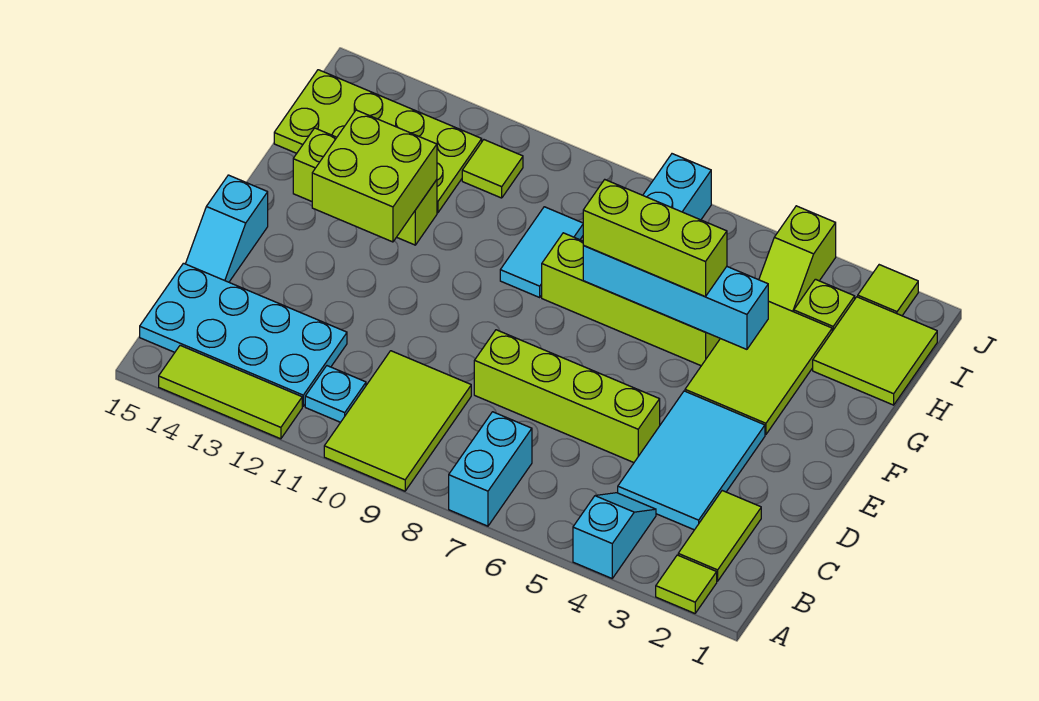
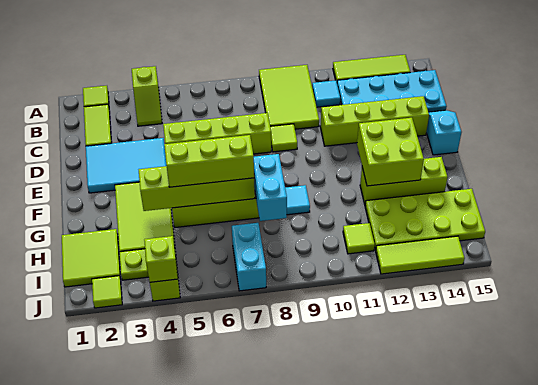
cyan 1x2 slope [573,493,656,578] -> lime 1x2 slope [132,66,162,126]
cyan 1x2 brick [449,412,532,526] -> cyan 1x2 brick moved to [254,154,287,221]
cyan 1x1 plate [305,366,366,422] -> cyan 1x1 tile [312,80,340,107]
cyan 2x3 tile [618,391,765,530] -> cyan 2x3 tile turned to [86,138,166,193]
none -> lime 1x1 tile [270,124,297,152]
none -> lime 1x4 brick [320,96,429,146]
cyan 1x4 brick [583,246,768,349] -> lime 1x4 brick [139,166,255,211]
cyan 1x2 tile [500,207,583,297] -> cyan 1x1 tile [285,185,310,215]
none -> lime 1x1 brick [144,236,178,282]
none -> lime 1x3 tile [376,236,465,274]

